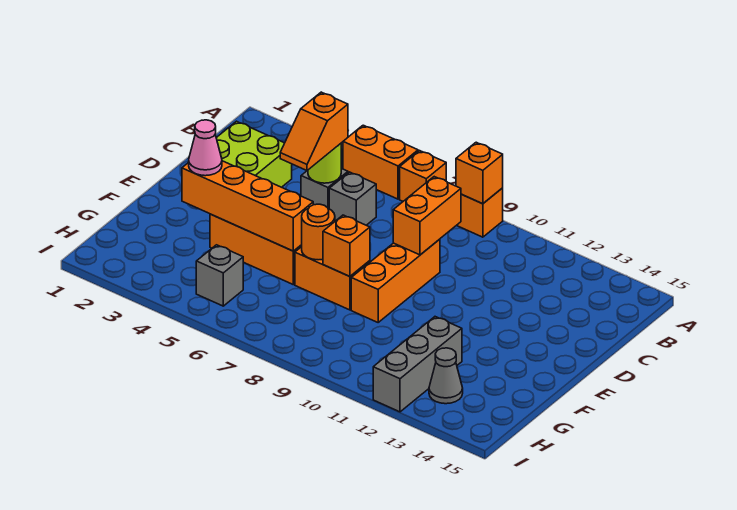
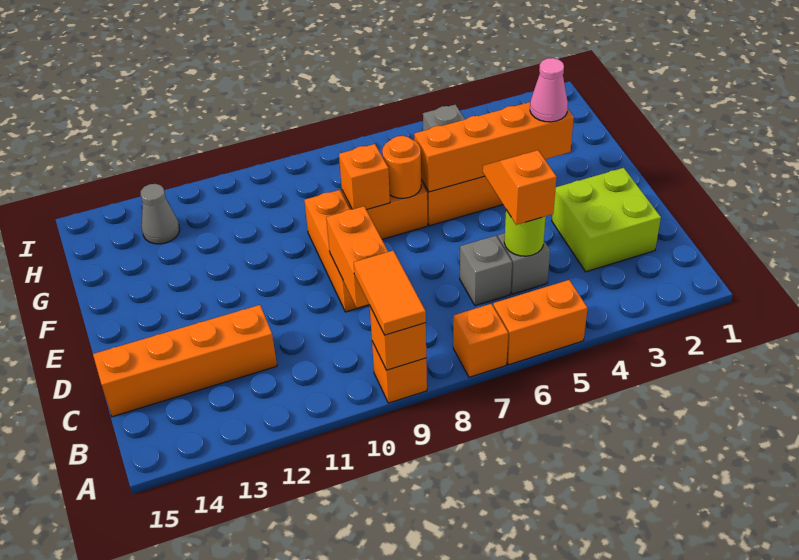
none -> orange 1x2 tile [354,251,426,335]
none -> orange 1x4 brick [93,305,277,417]
grey 1x3 brick [373,317,462,412] -> none

